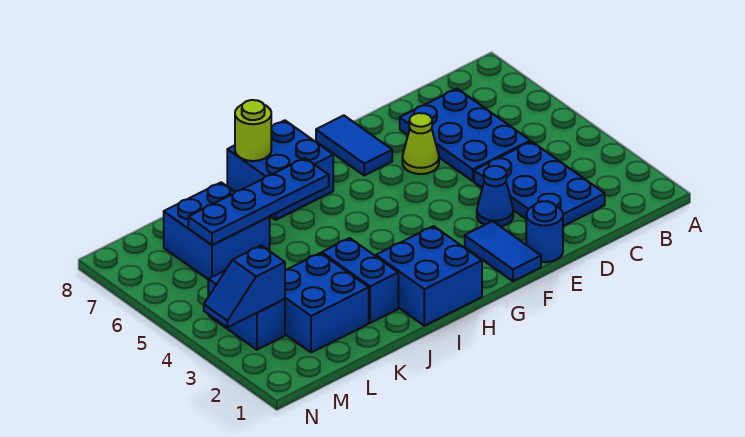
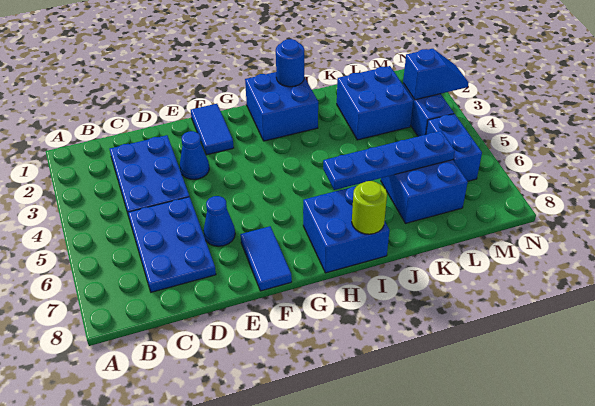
blue 1x1 round brick [526,201,563,262] -> blue 1x1 round brick moved to [276,39,304,87]
lime 1x1 cone [402,113,439,174] -> blue 1x1 cone [204,196,235,246]
blue 1x2 brick [322,238,398,323] -> blue 1x2 brick moved to [426,114,482,181]

